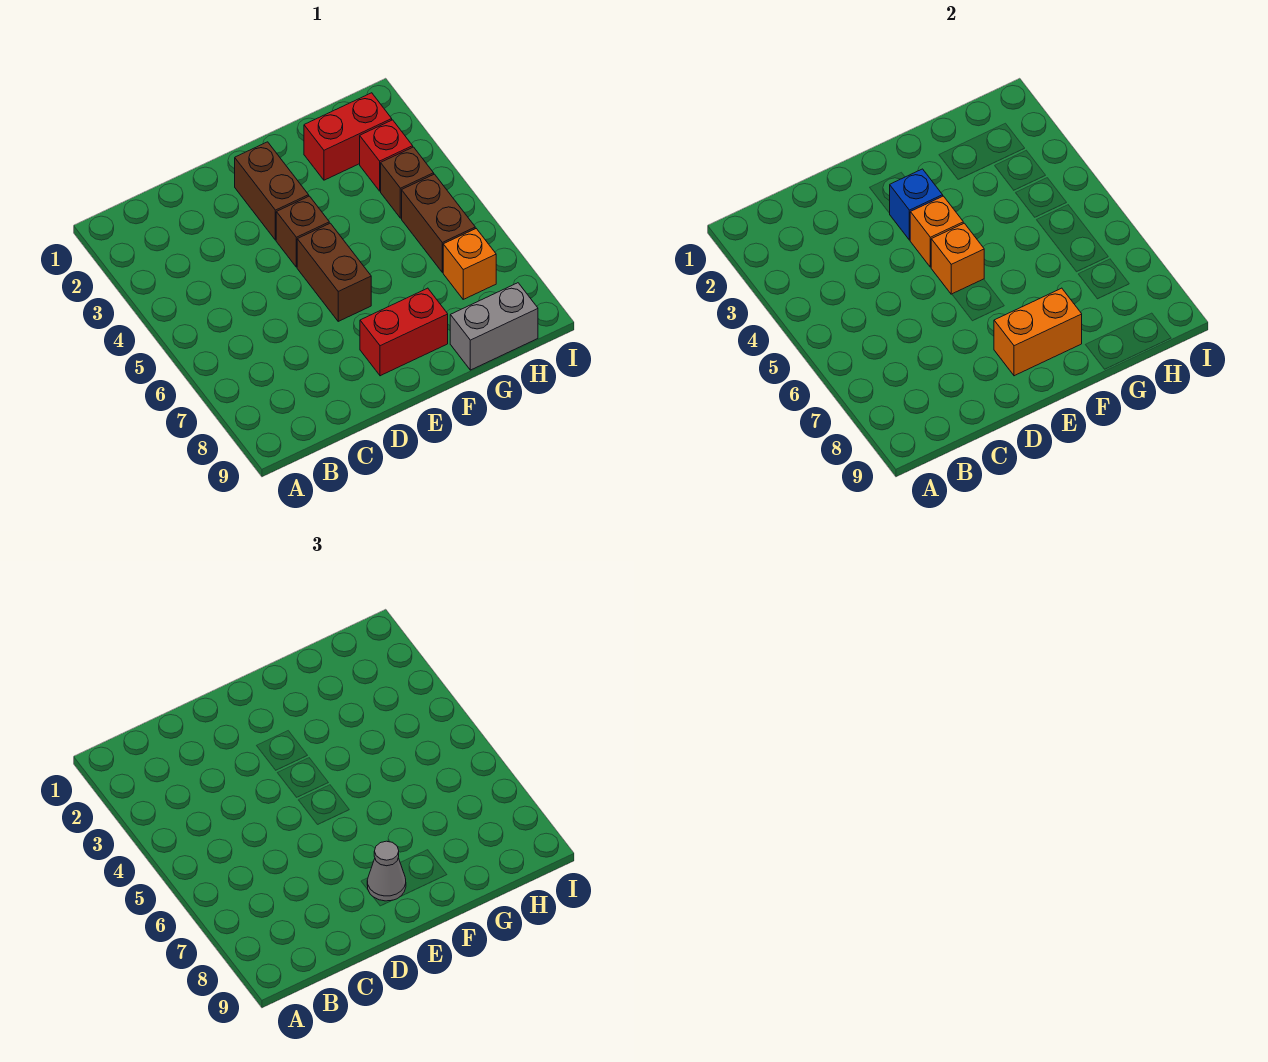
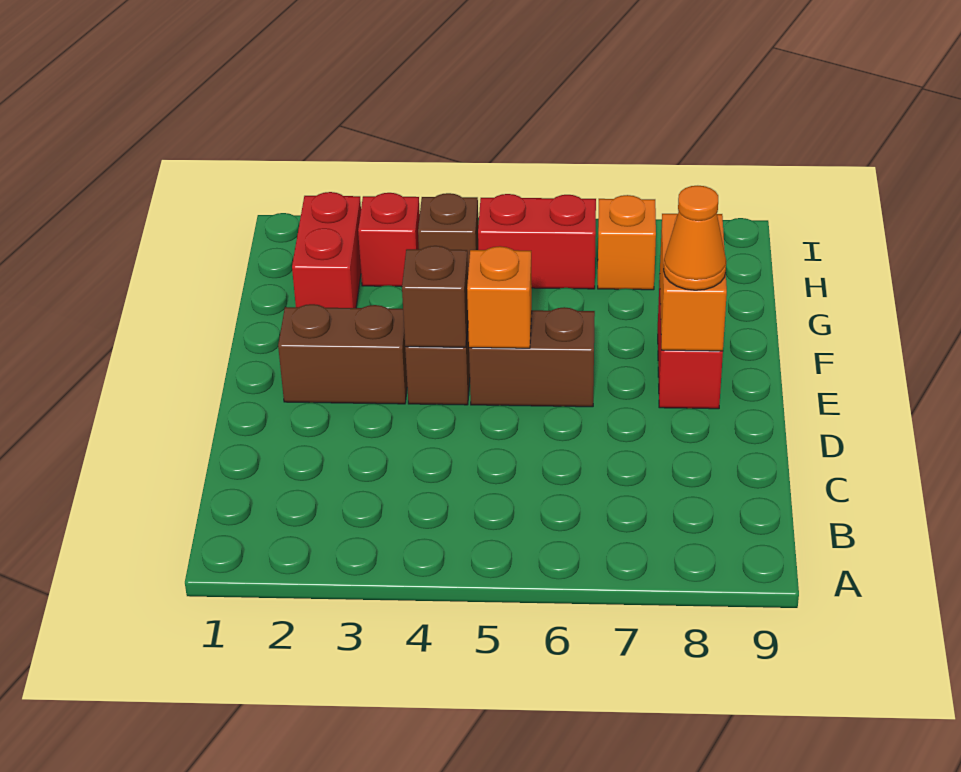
blue 1x1 brick [890,169,943,240] -> none
orange 1x1 brick [910,196,963,267] -> brown 1x1 brick [402,246,468,347]
grey 1x1 cone [367,841,406,901] -> orange 1x1 cone [664,186,726,290]
grey 1x2 brick [450,283,538,370] -> none
brown 1x2 brick [402,174,475,272] -> red 1x2 brick [478,194,596,289]

